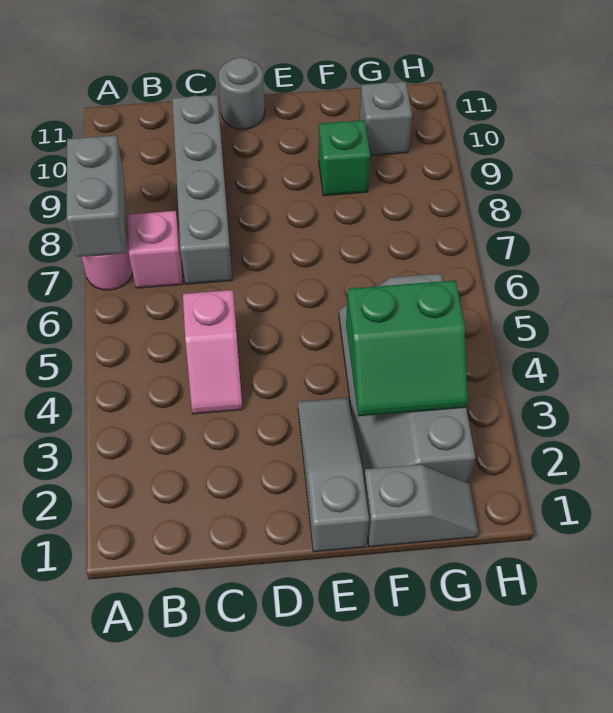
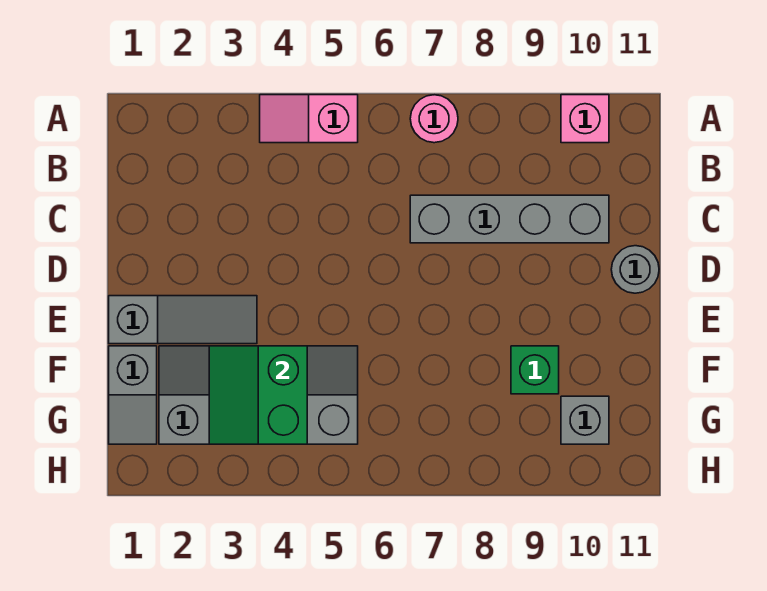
grey 1x2 brick [67,135,126,257] -> none
pink 1x1 brick [128,211,183,288] -> pink 1x1 brick moved to [561,95,609,143]
pink 1x2 slope [183,290,243,414] -> pink 1x2 slope moved to [260,95,358,143]

